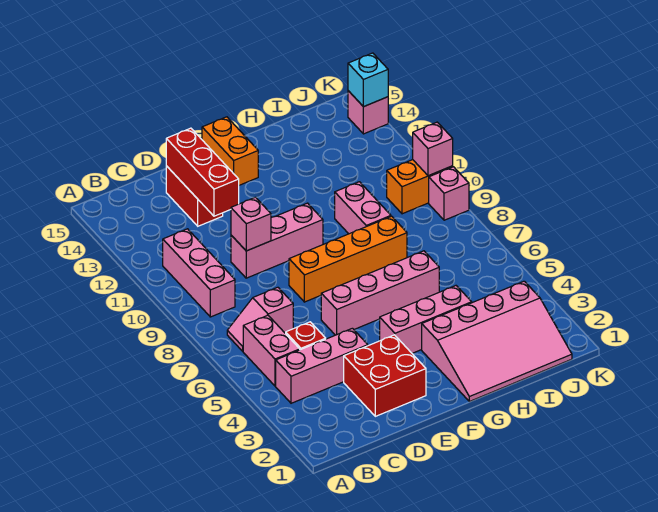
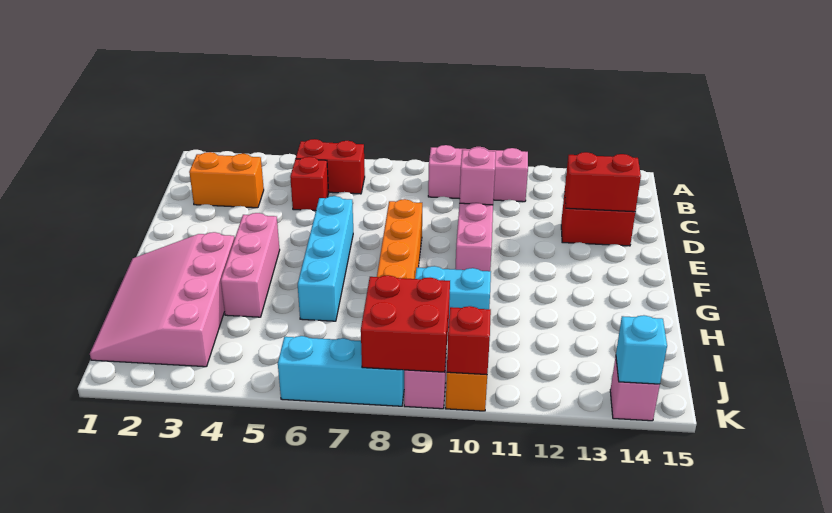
pink 1x3 brick [276,328,368,403] -> none
pink 1x2 brick [243,315,300,386] -> red 1x2 brick [296,139,365,194]
pink 1x2 slope [227,287,293,351] -> none
red 2x2 brick [344,335,426,416] -> red 2x2 brick moved to [361,275,450,372]
red 1x3 brick [166,128,239,216] -> red 1x2 brick [565,152,641,212]
pink 1x4 brick [321,251,439,335] -> cyan 1x4 brick [298,196,353,321]
orange 1x2 brick [202,117,258,185] -> orange 1x2 brick moved to [189,152,264,208]
pink 1x2 brick [335,182,391,234] -> cyan 1x2 brick [415,266,491,327]
none -> cyan 1x3 brick [278,336,404,406]
pink 1x1 brick [413,122,453,176] -> red 1x1 brick [447,306,491,375]

